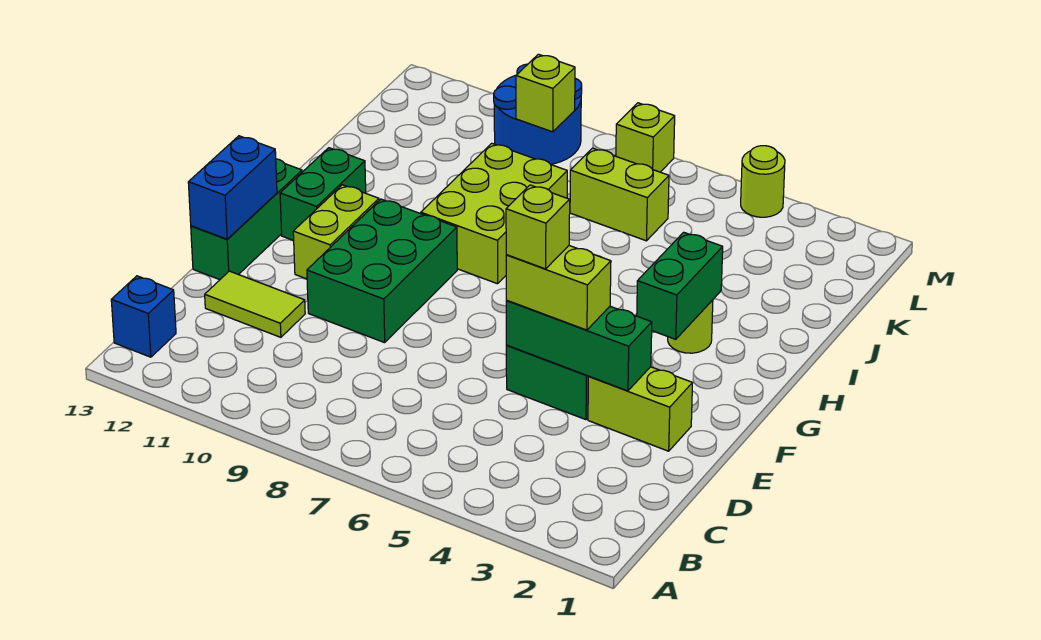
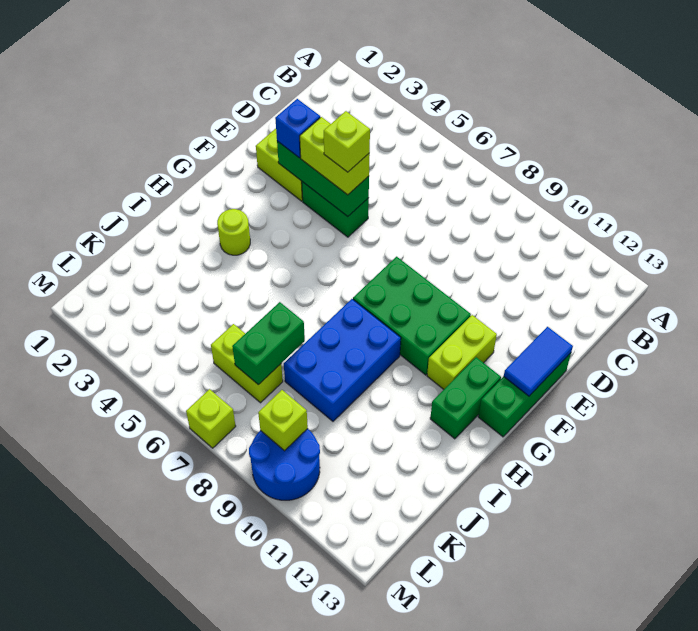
blue 1x1 brick [111,276,176,357] -> blue 1x1 brick moved to [275,99,320,158]
lime 1x2 tile [205,271,305,337] -> none
green 2x3 brick [307,199,457,343] -> green 2x3 brick turned to [353,257,471,375]
blue 1x2 brick [188,136,277,239] -> blue 1x2 tile [504,327,573,396]
green 1x2 brick [637,232,723,339] -> green 1x2 brick moved to [232,302,305,385]
lime 2x3 brick [421,143,567,284] -> blue 2x3 brick [284,299,401,421]
lime 1x1 round brick [741,146,785,217] -> none

